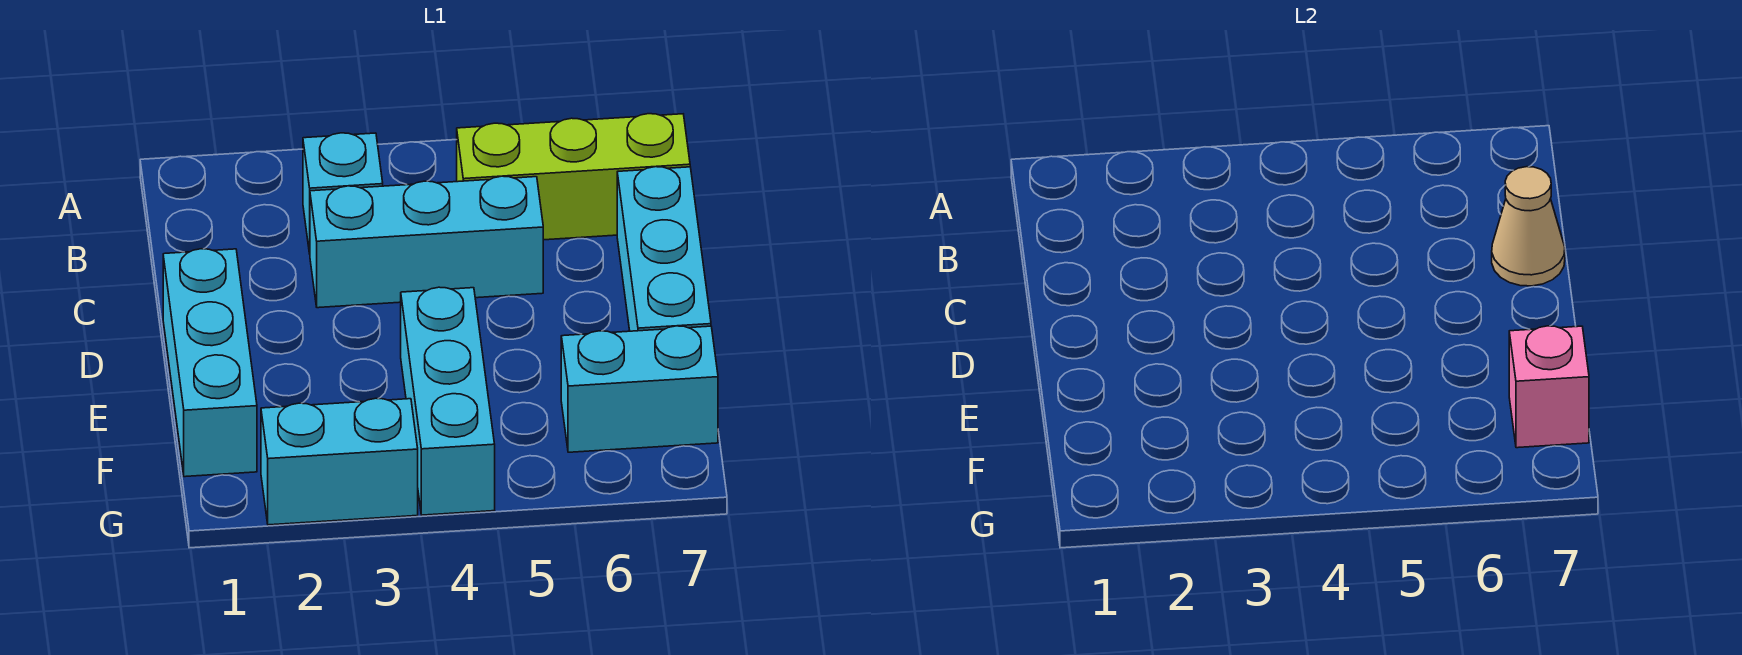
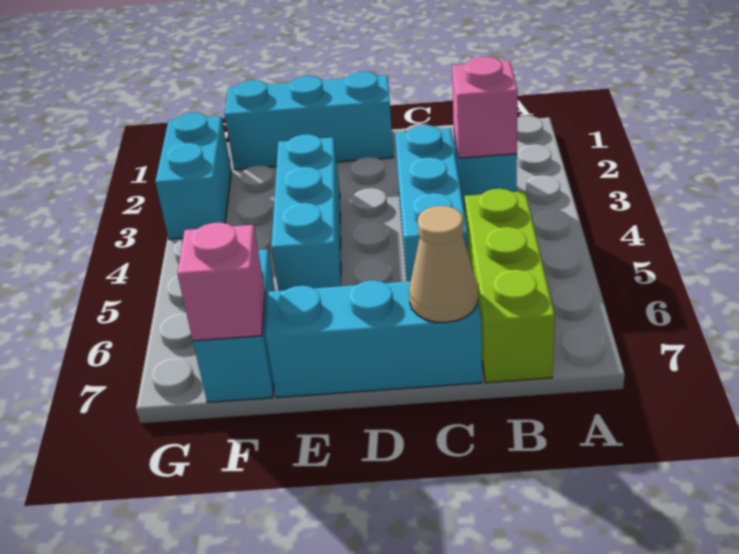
none -> pink 1x1 brick [452,57,518,158]
cyan 1x3 brick [401,287,495,515] -> cyan 1x3 brick turned to [271,134,341,291]

